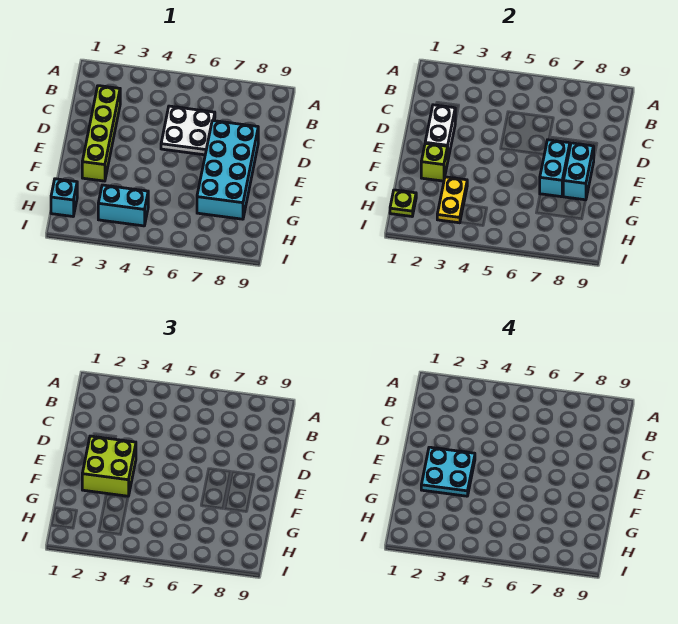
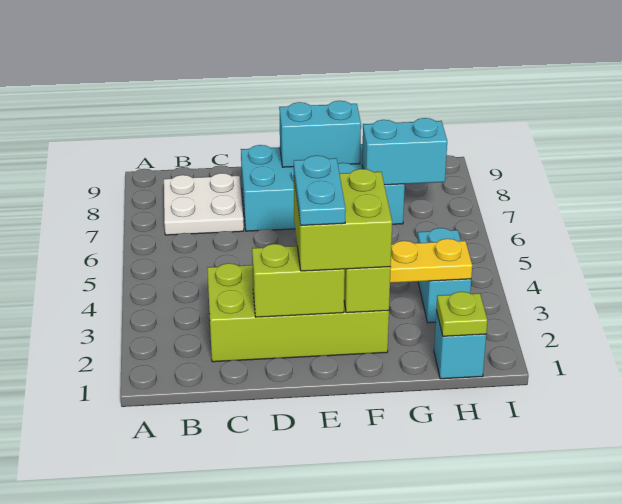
lime 1x4 brick [82,86,120,181] -> lime 2x4 brick [207,263,389,362]
white 2x2 plate [161,106,215,155] -> white 2x2 plate moved to [164,173,244,235]
white 1x2 brick [425,105,455,158] -> lime 1x2 brick [252,244,345,317]
cyan 2x2 plate [421,447,475,496] -> cyan 1x2 plate [294,156,346,225]
cyan 1x2 brick [540,140,570,197] -> cyan 1x2 brick moved to [362,118,447,185]

